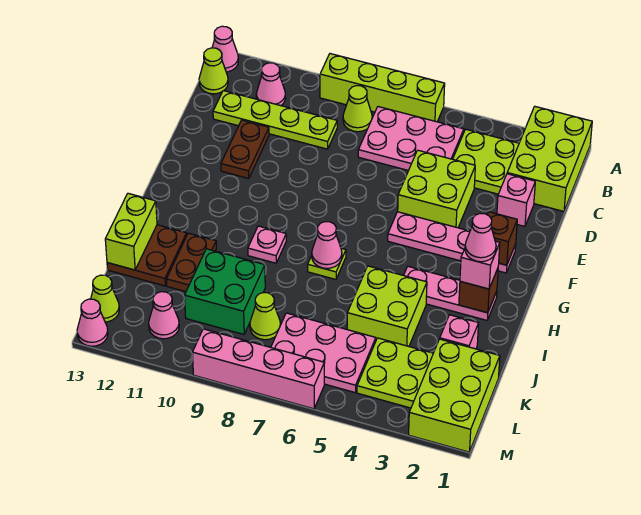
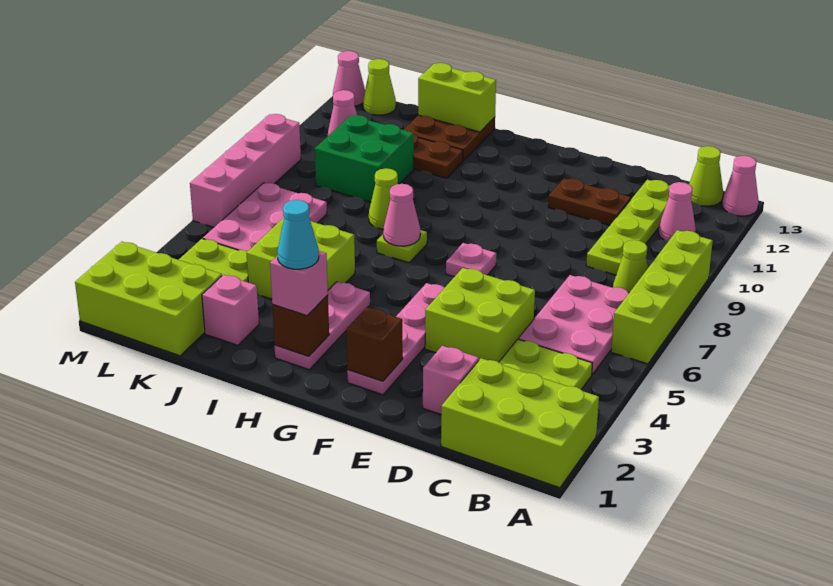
pink 1x1 cone [465,213,496,262] -> cyan 1x1 cone [277,200,319,269]
pink 1x1 plate [248,226,286,263] -> pink 1x1 plate moved to [446,243,496,277]
lime 1x1 cone [250,293,280,340] -> lime 1x1 cone moved to [369,168,398,229]

